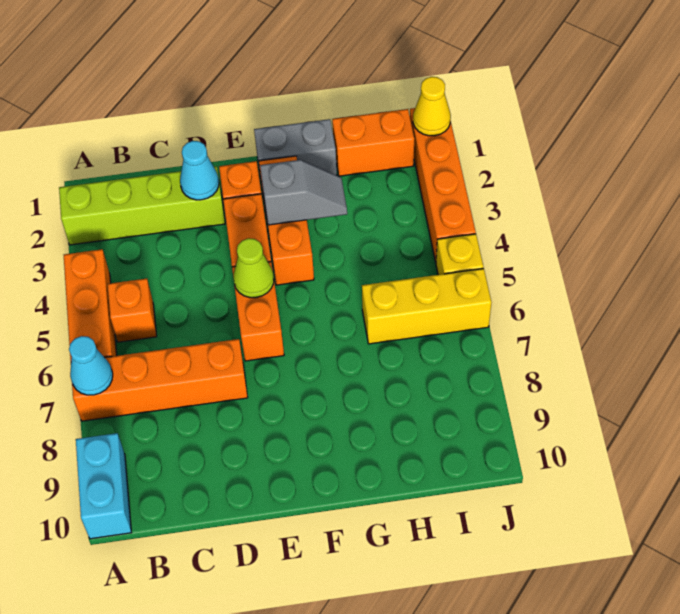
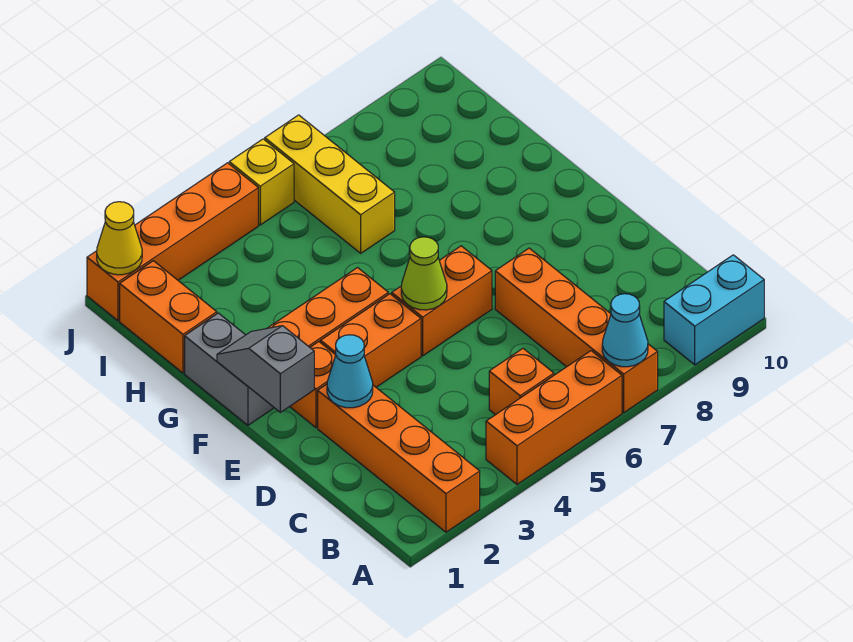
lime 1x4 brick [59,166,225,245] -> orange 1x4 brick [318,384,480,532]
grey 1x2 slope [260,160,347,225] -> grey 1x2 slope moved to [217,326,314,412]

